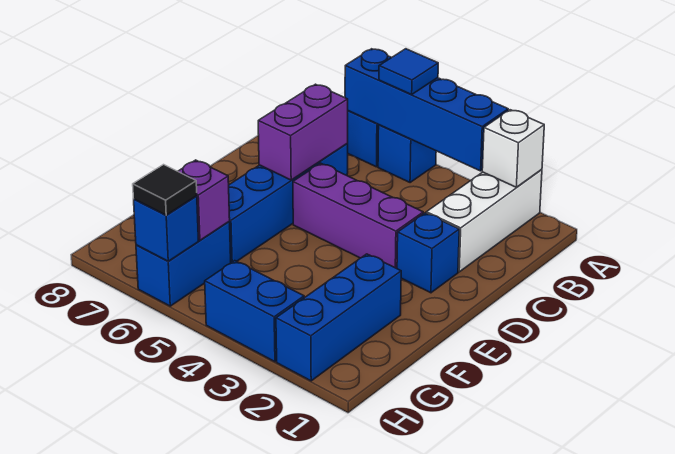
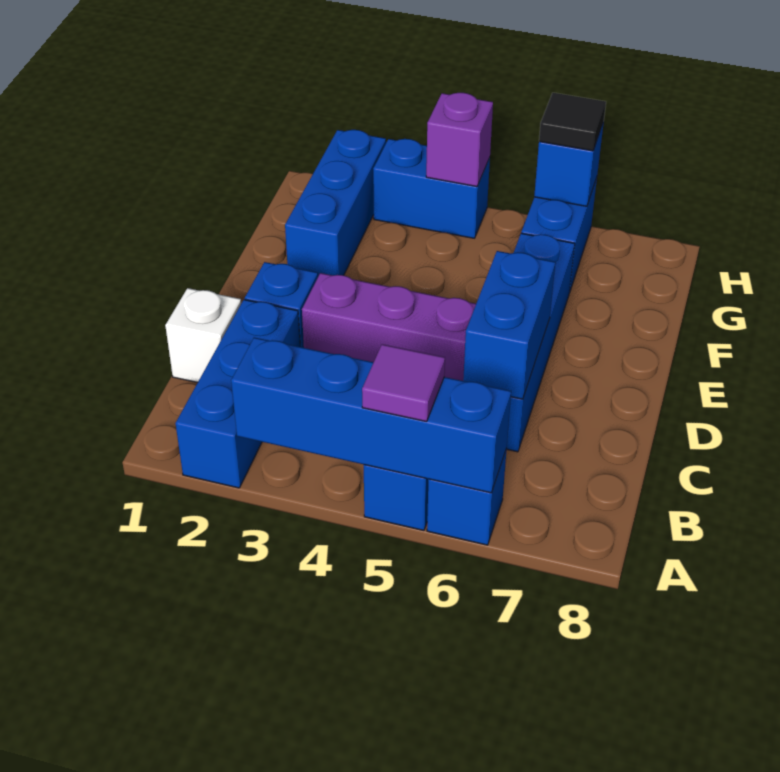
white 1x3 brick [426,169,542,272] -> blue 1x3 brick [175,300,300,488]
white 1x1 brick [482,110,544,187] -> white 1x1 brick moved to [165,288,241,383]
blue 1x1 tile [379,49,438,94] -> purple 1x1 tile [362,344,445,422]
purple 1x2 brick [258,84,348,180] -> blue 1x2 brick [463,251,555,399]
purple 1x1 brick [178,160,230,240] -> purple 1x1 brick moved to [426,93,493,187]

